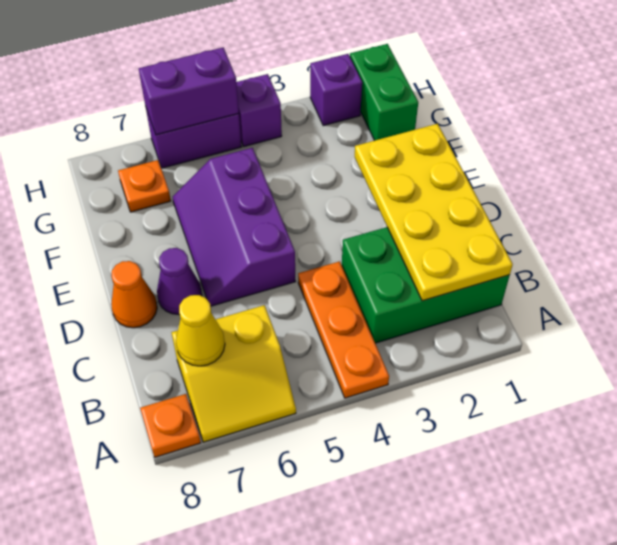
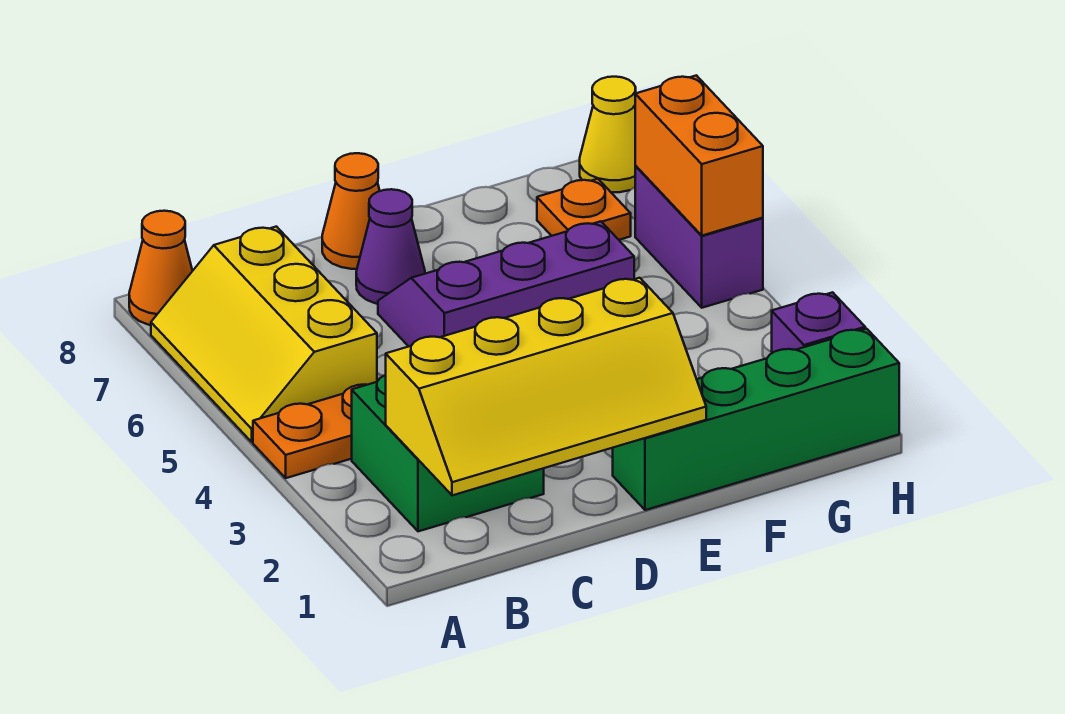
yellow 2x2 slope [172,305,296,442] -> yellow 2x3 slope [151,227,377,442]
orange 1x1 plate [140,394,201,457] -> orange 1x1 cone [129,211,192,325]
green 2x3 brick [342,227,510,343] -> green 2x2 brick [352,375,544,531]
yellow 2x4 plate [355,124,513,301] -> yellow 2x4 slope [386,278,706,495]
yellow 1x1 cone [176,295,225,366] -> yellow 1x1 cone moved to [580,77,636,192]
green 1x2 brick [350,44,418,140] -> green 1x4 brick [613,329,899,510]
purple 1x1 brick [236,74,282,146] -> none
purple 1x2 brick [139,48,239,135] -> orange 1x2 brick [635,75,763,236]

